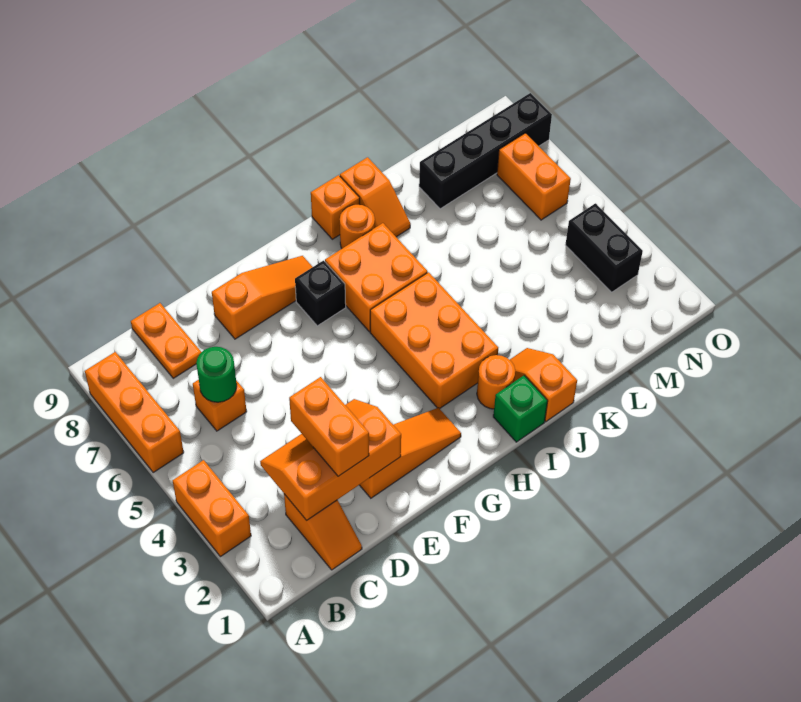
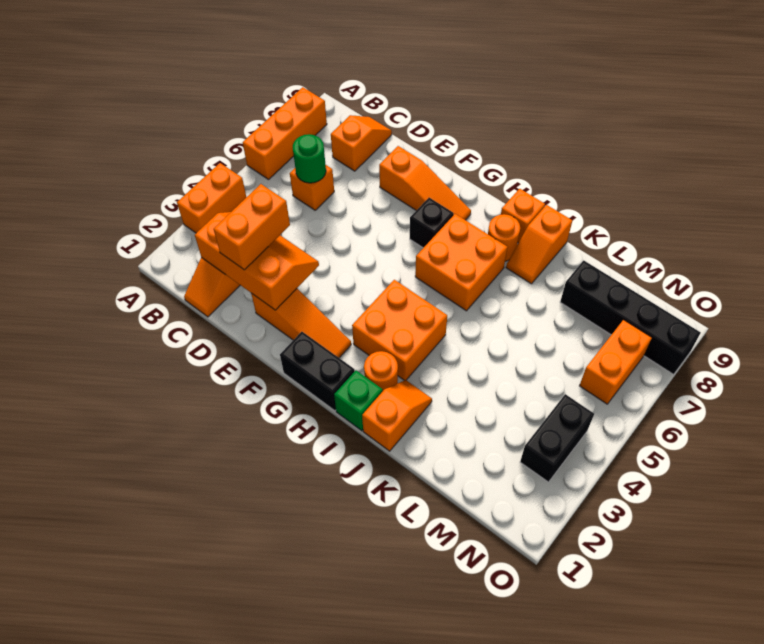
orange 1x2 plate [131,303,201,378] -> orange 1x2 slope [331,115,392,171]
none -> black 1x2 brick [280,332,355,411]
orange 2x3 brick [370,272,498,409] -> orange 2x2 brick [352,280,447,380]

